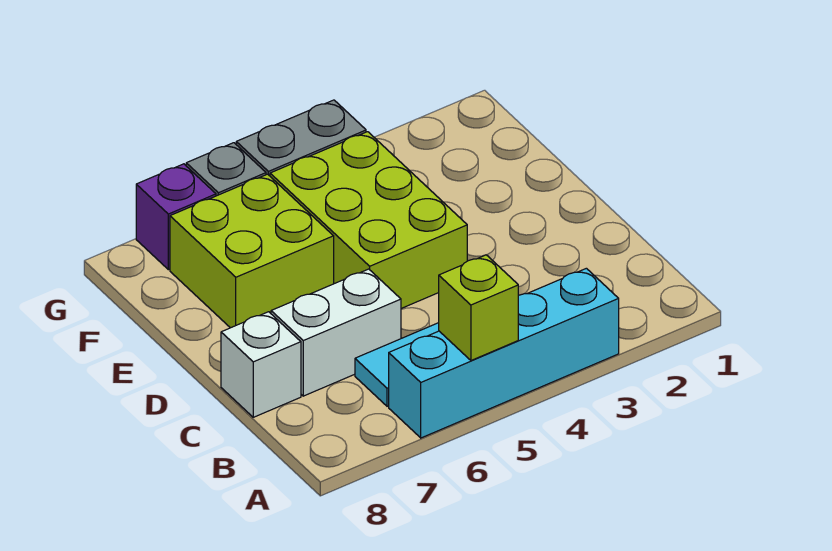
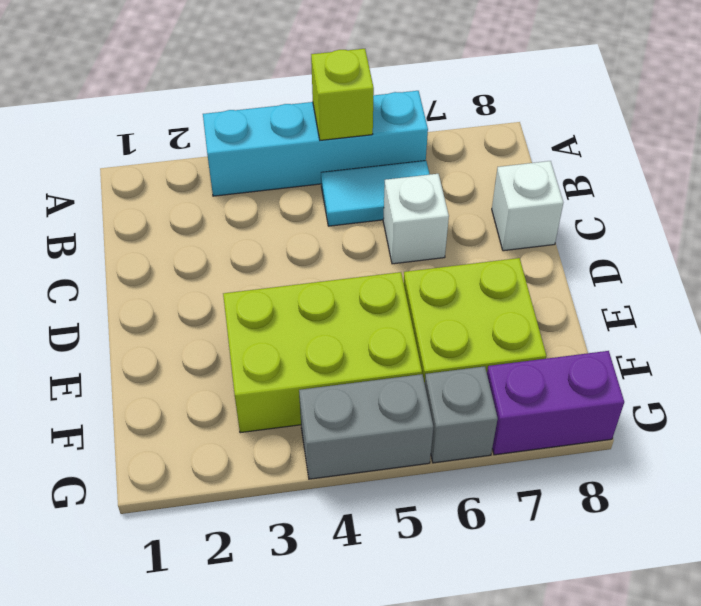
white 1x2 brick [271,269,401,396] -> white 1x1 brick [383,174,449,264]
lime 2x3 brick [270,132,467,308] -> lime 2x3 brick turned to [223,272,422,433]
purple 1x1 brick [136,164,216,270] -> purple 1x2 brick [487,351,624,455]

